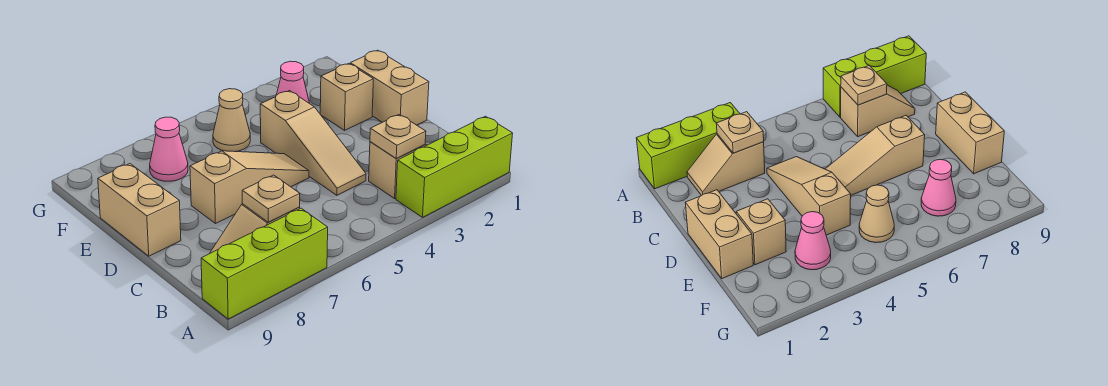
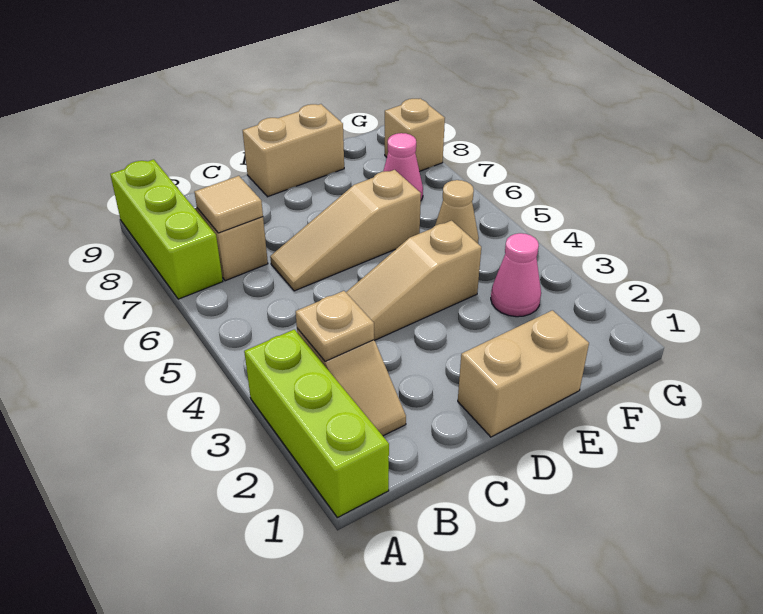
tan 1x1 plate [242,175,300,222] -> tan 1x1 tile [194,176,263,233]
tan 1x3 slope [190,151,309,223] -> tan 1x3 slope turned to [270,170,421,291]
tan 1x1 brick [320,64,373,130] -> tan 1x1 brick moved to [385,98,445,171]

